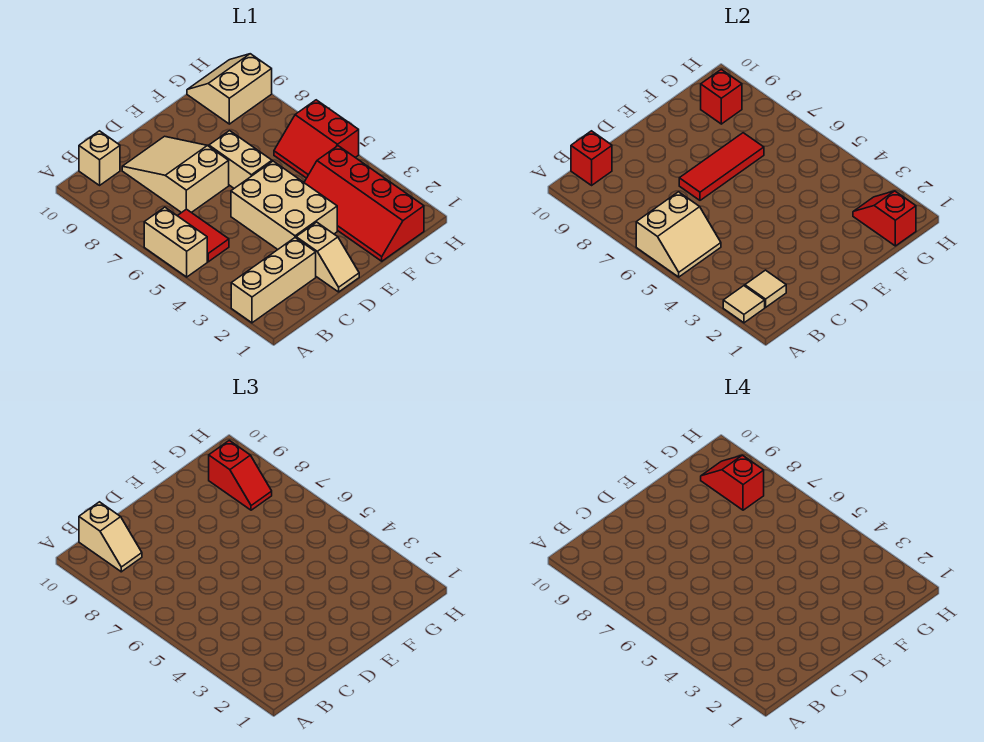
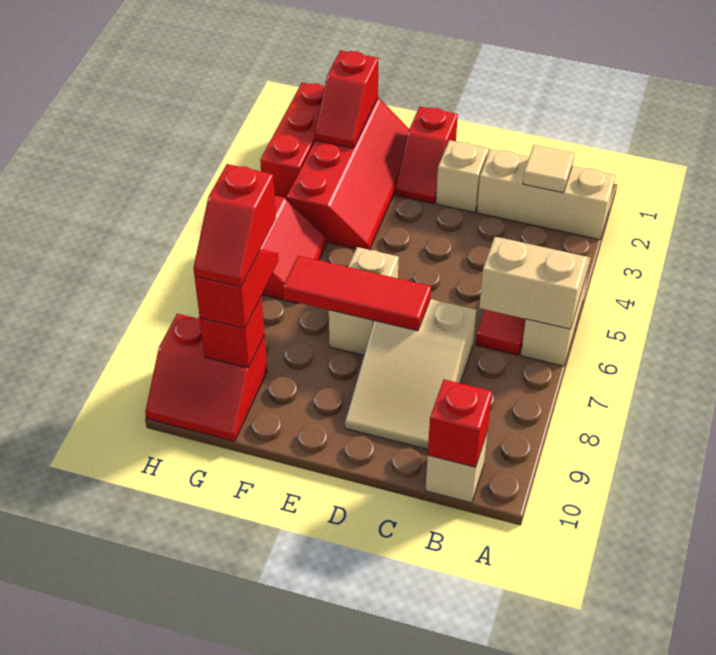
tan 1x1 tile [723,286,765,323] -> none
tan 1x2 slope [79,502,142,572] -> none
tan 2x3 brick [231,161,337,249] -> none
none -> red 1x2 slope [396,106,458,204]
tan 2x2 slope [187,54,272,124] -> red 2x2 slope [145,314,267,441]
none -> red 1x3 brick [260,82,324,199]

